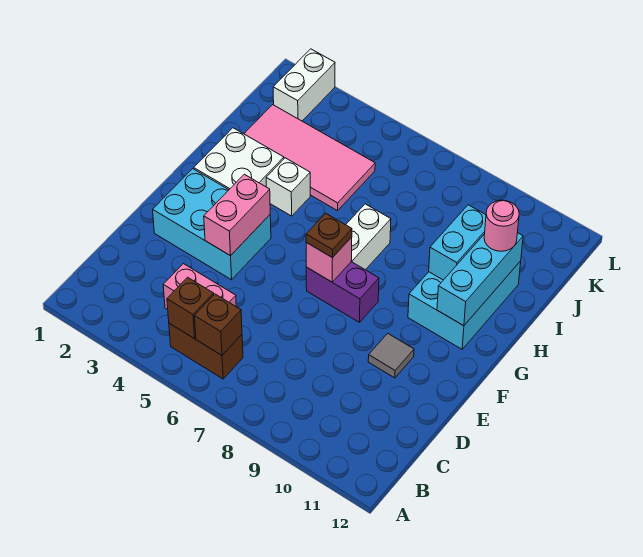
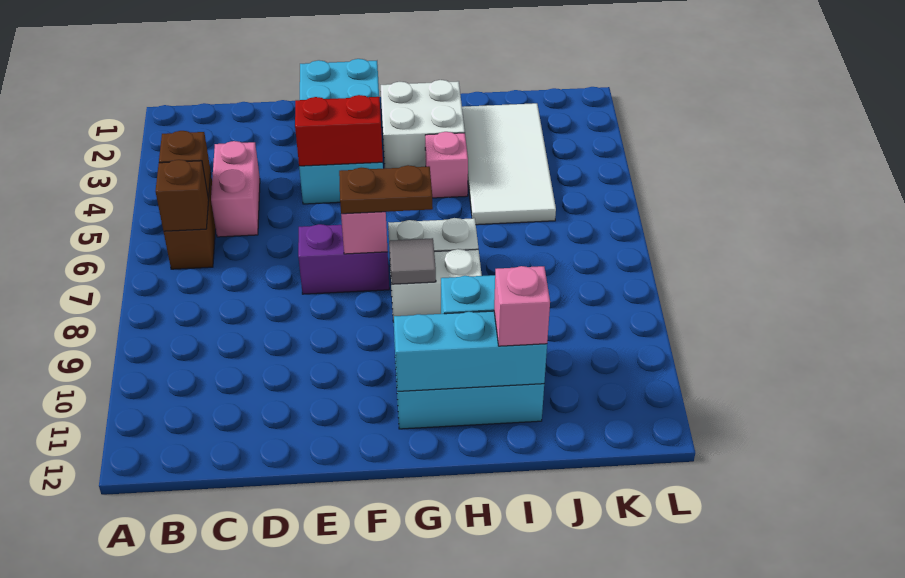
cyan 2x3 brick [153,169,271,280] -> cyan 2x4 brick [299,59,383,204]
pink 1x2 brick [204,174,270,256] -> red 1x2 brick [295,95,383,166]
grey 1x1 tile [368,333,414,378] -> grey 1x1 tile moved to [389,238,436,284]
purple 1x2 brick [306,262,379,322] -> purple 1x2 brick turned to [298,224,389,294]
brown 1x1 plate [306,213,352,258] -> brown 1x2 plate [339,165,433,214]
white 1x1 brick [266,158,310,216] -> pink 1x1 brick [425,132,468,198]
pink 2x4 tile [244,105,375,211] -> white 2x4 tile [462,103,556,225]
pink 1x1 round brick [484,200,519,251] -> pink 1x1 brick [494,266,550,346]
white 1x2 brick [273,49,335,121] -> white 1x2 brick moved to [390,249,482,322]

